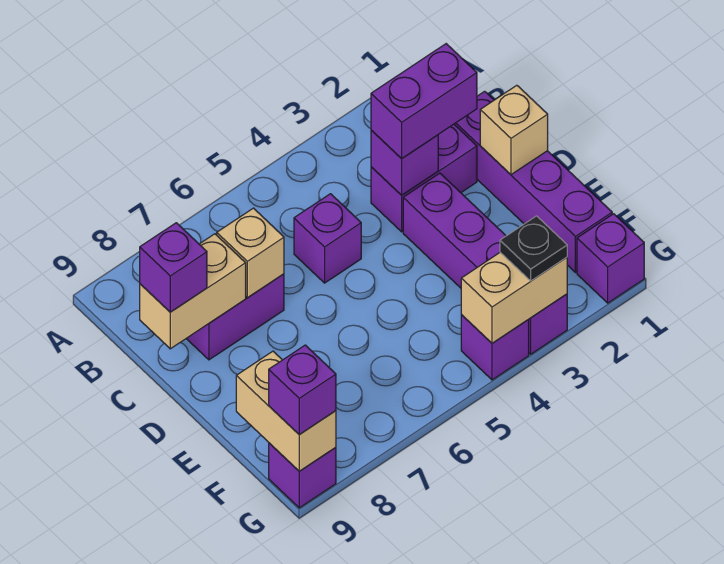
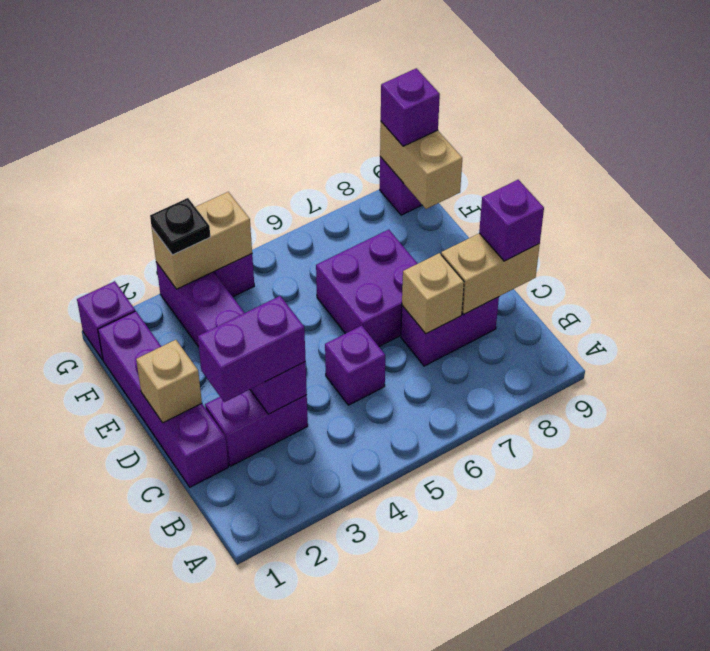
none -> purple 2x2 brick [316,230,418,346]

